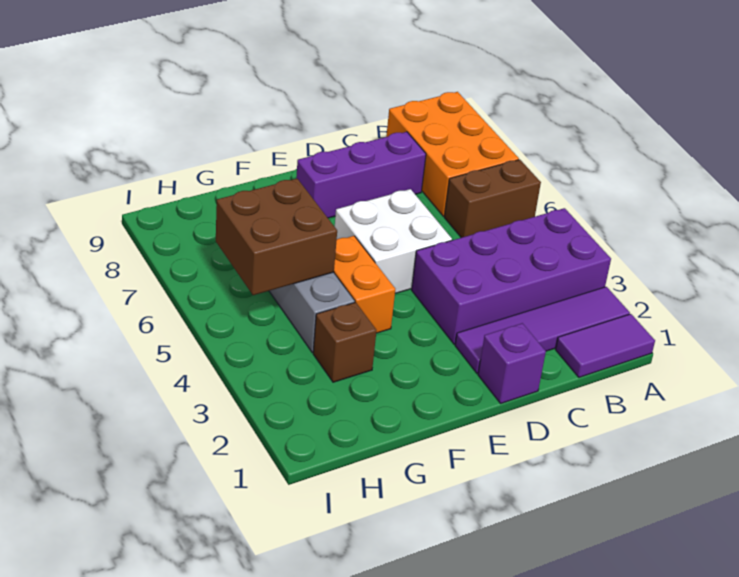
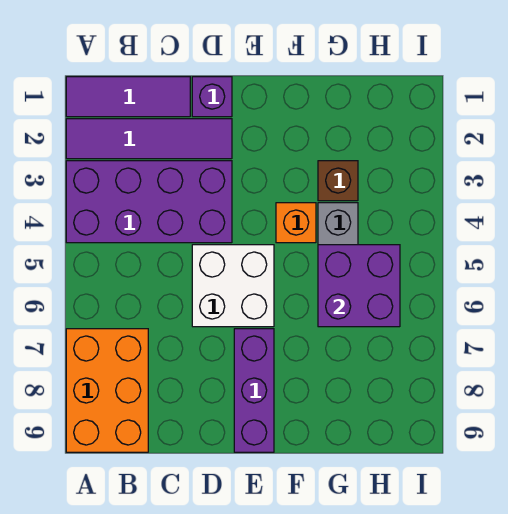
purple 1x2 tile [556,314,655,377] -> purple 1x3 tile [66,77,190,117]
brown 1x2 brick [444,160,541,238] -> none
purple 1x3 brick [296,132,426,218] -> purple 1x3 brick turned to [234,329,274,452]
orange 1x2 brick [334,236,395,333] -> orange 1x1 brick [276,203,316,243]
brown 2x2 brick [216,179,337,295] -> purple 2x2 brick [318,245,400,327]

